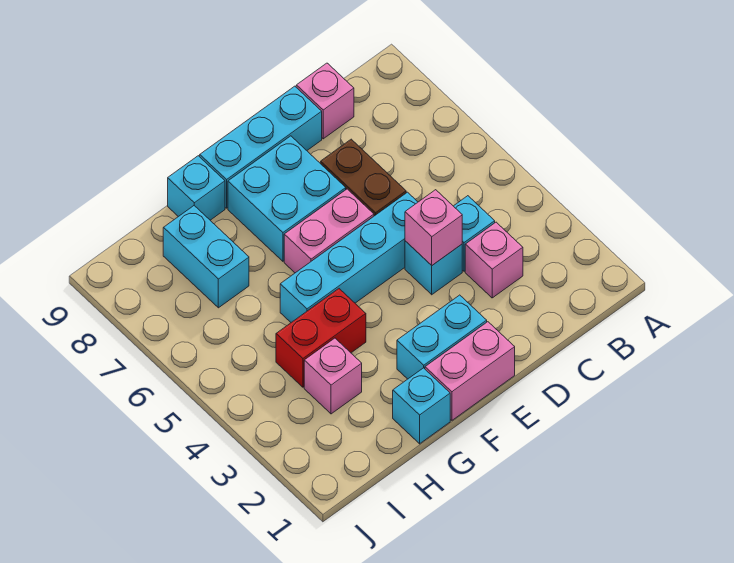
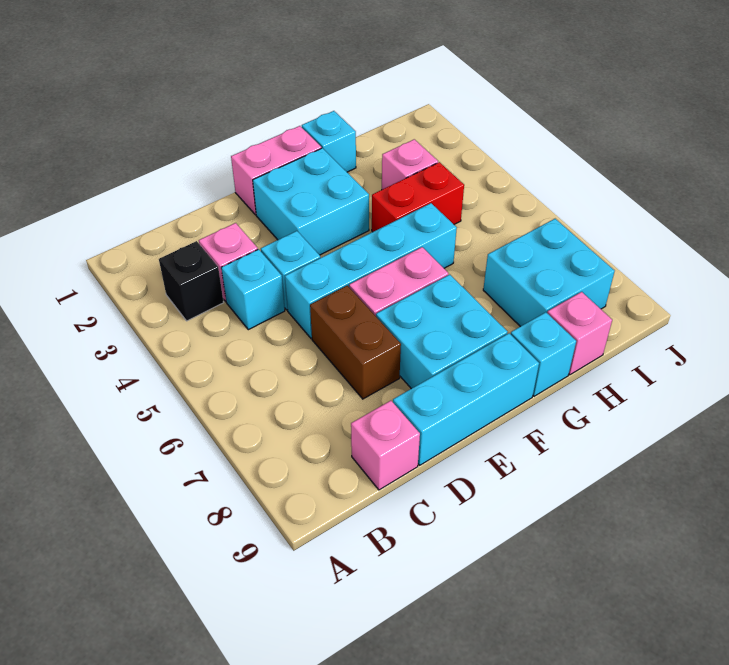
none -> black 1x1 brick [159,241,224,321]
pink 1x1 brick [405,190,462,265] -> pink 1x1 brick moved to [547,292,612,375]
cyan 1x2 brick [397,295,487,379] -> cyan 2x2 brick [253,148,369,255]
cyan 1x2 brick [163,206,249,308] -> cyan 2x2 brick [483,219,615,327]

